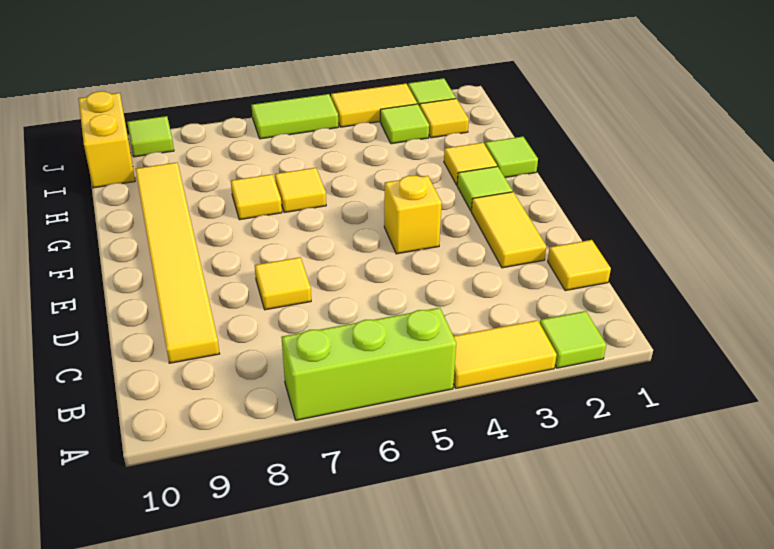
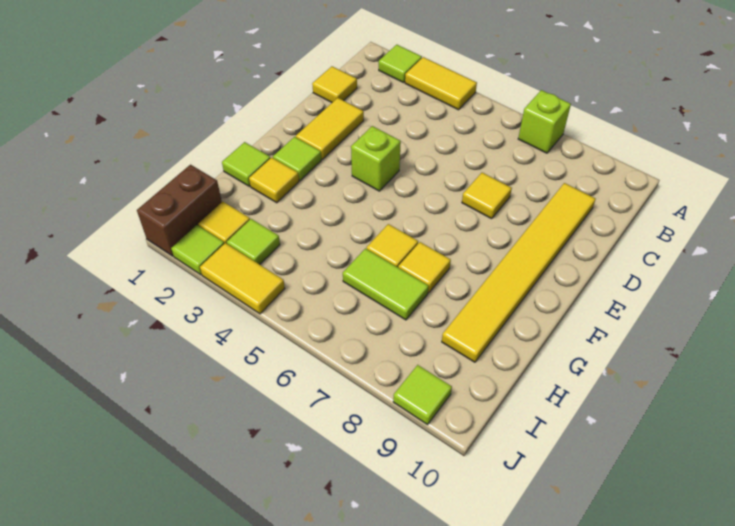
lime 1x3 brick [282,308,456,420] -> lime 1x1 brick [518,90,571,153]
yellow 1x1 brick [384,176,442,254] -> lime 1x1 brick [351,126,401,191]
none -> brown 1x2 brick [137,165,222,256]
yellow 1x2 brick [79,91,135,188] -> none
lime 1x2 tile [252,94,338,139] -> lime 1x2 tile moved to [343,249,429,320]

